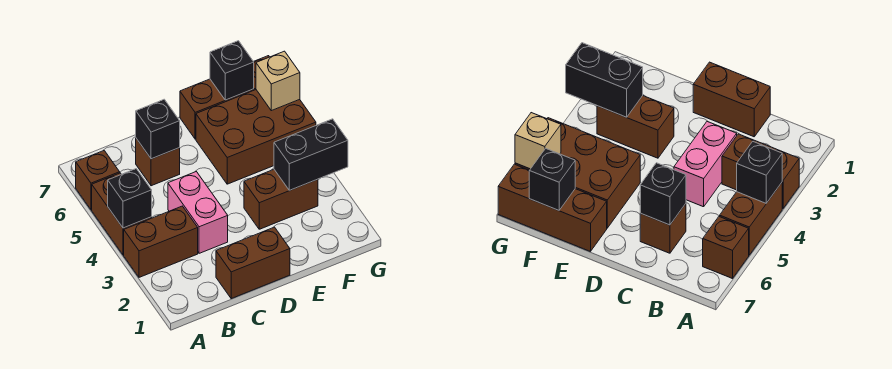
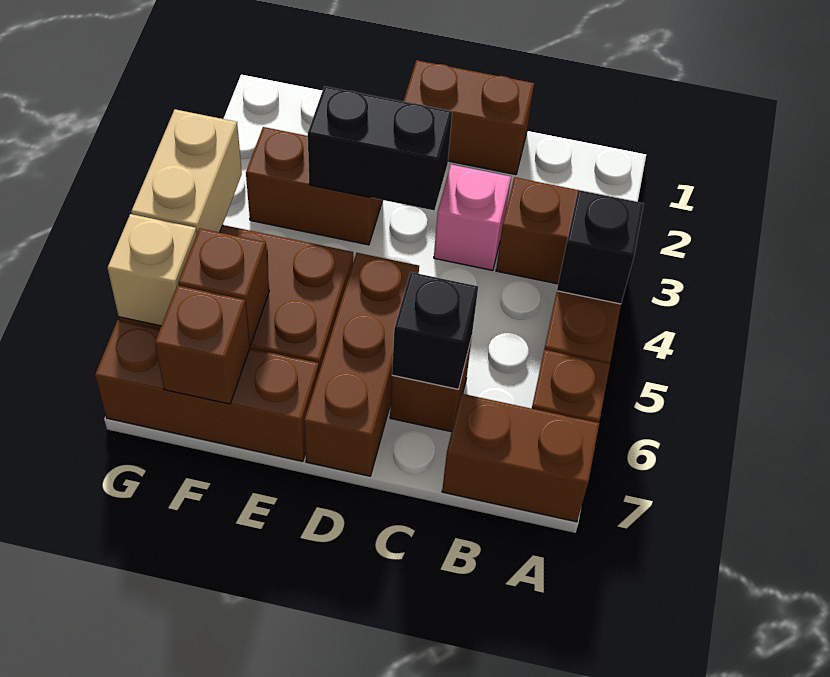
none -> brown 1x2 brick [442,394,599,522]
pink 1x2 brick [168,172,228,253] -> pink 1x1 brick [434,165,511,270]
none -> brown 1x3 brick [304,253,419,476]
black 1x2 brick [274,119,348,190] -> black 1x2 brick moved to [308,86,452,210]
none -> brown 1x1 brick [178,228,269,345]
black 1x1 brick [210,41,254,100] -> brown 1x1 brick [155,286,250,404]
none -> tan 1x2 brick [131,109,242,233]

